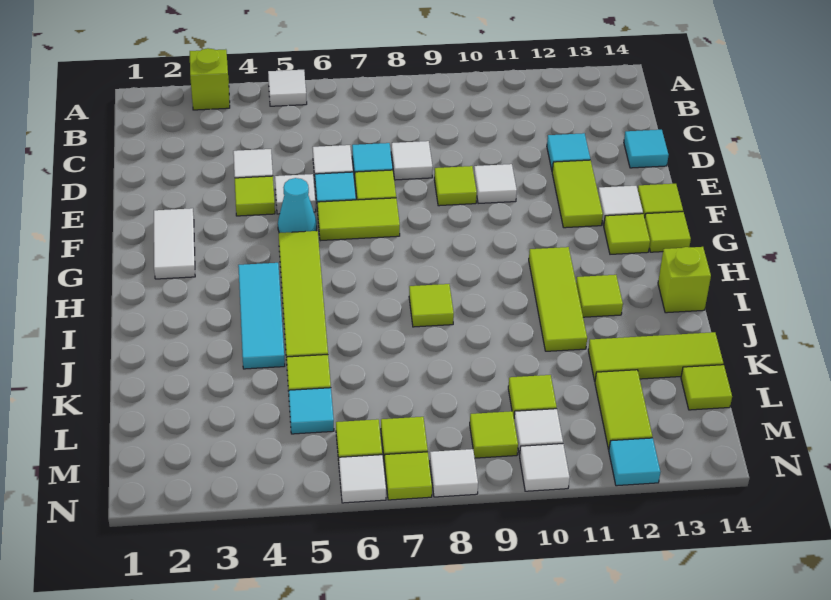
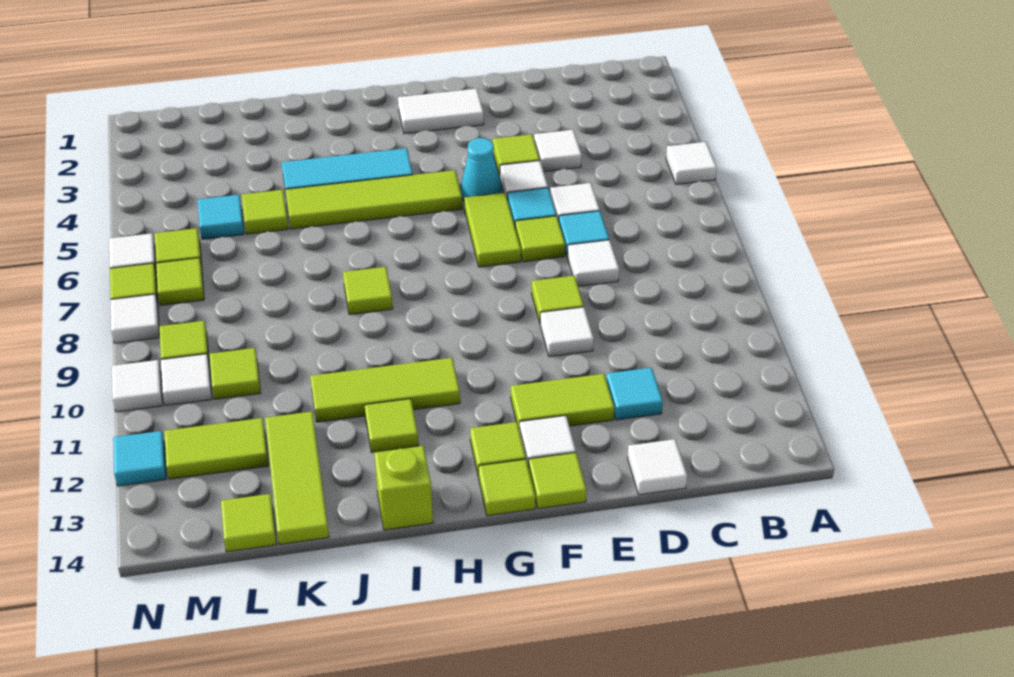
lime 1x1 brick [190,48,230,110] -> none
cyan 1x1 tile [624,130,669,168] -> white 1x1 tile [628,439,687,495]

